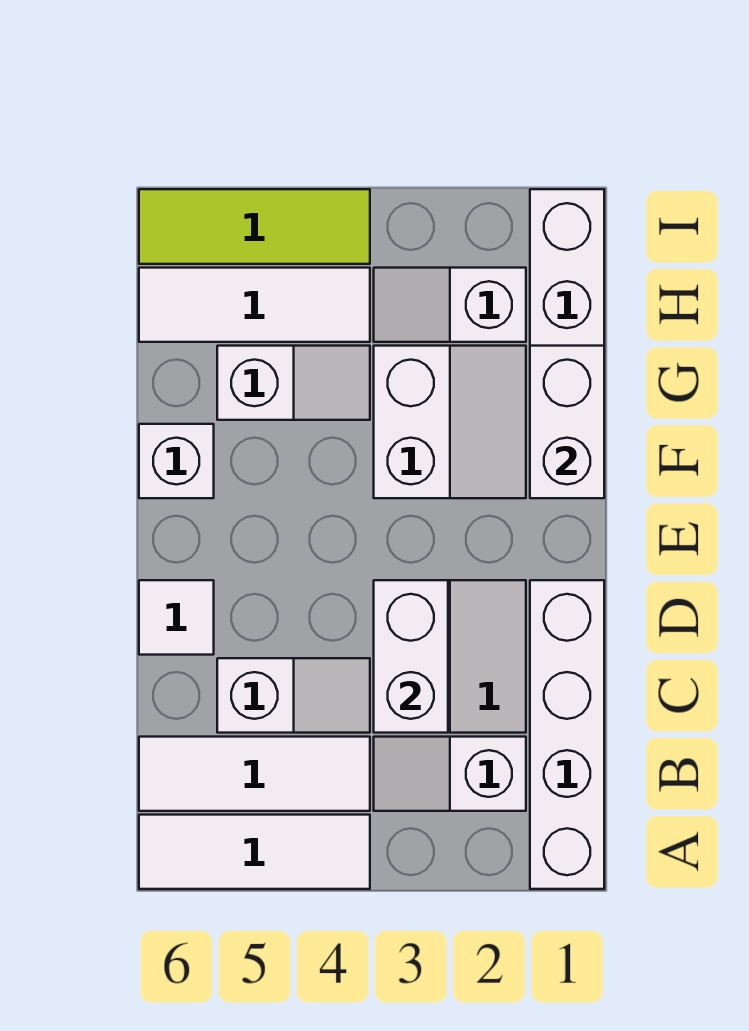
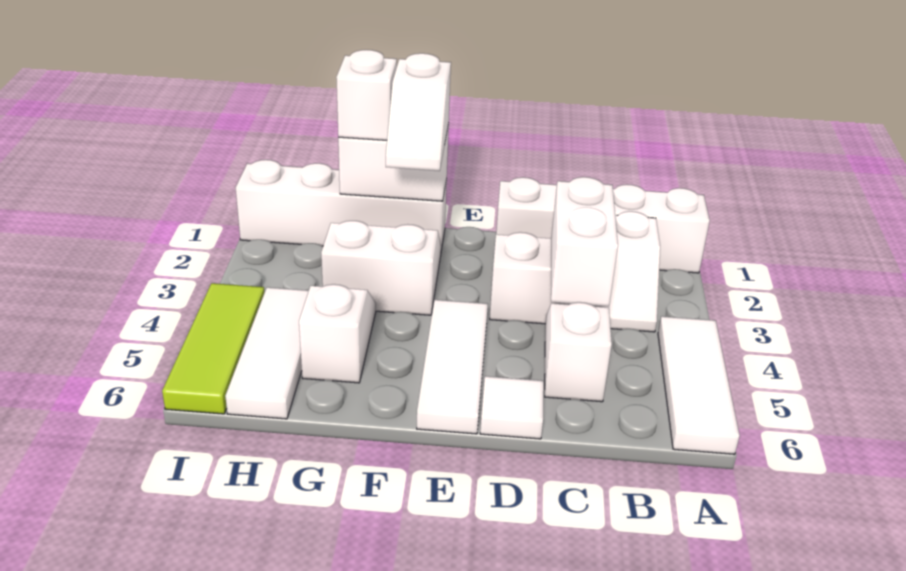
white 1x3 tile [139,737,370,811] -> white 1x3 tile moved to [417,300,488,434]
white 1x2 brick [374,580,448,733] -> white 1x2 brick turned to [551,177,618,306]
white 1x1 brick [139,424,214,498] -> white 1x1 brick moved to [336,50,397,140]
white 1x2 slope [374,268,526,342] -> white 1x2 slope moved to [386,53,451,171]

